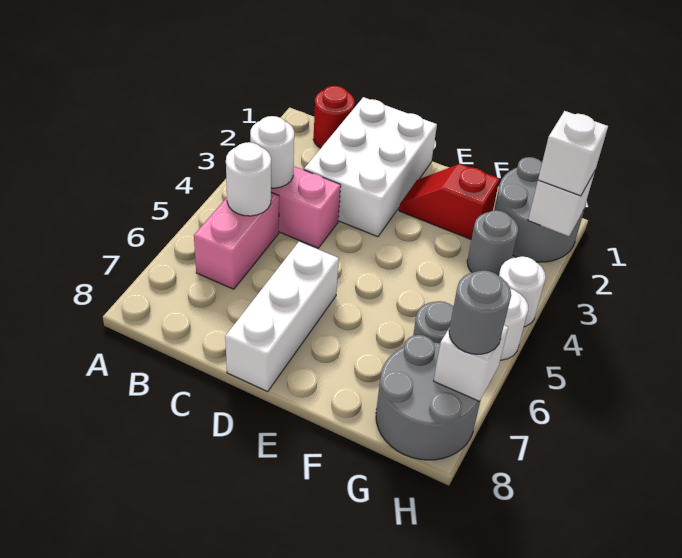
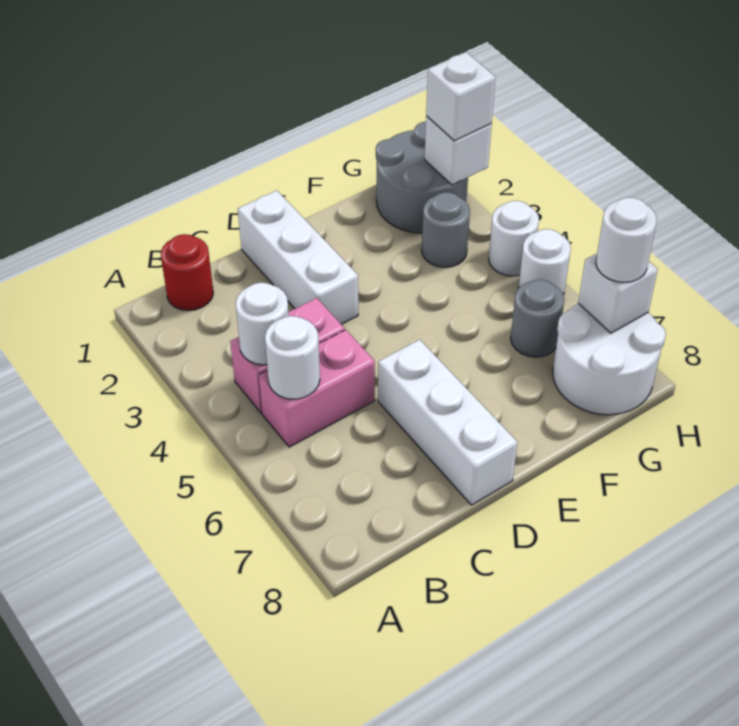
pink 1x2 brick [194,193,279,289] -> pink 1x2 brick turned to [259,330,375,447]
white 2x3 brick [304,97,437,237] -> white 1x3 brick [238,190,358,324]
red 1x2 slope [399,164,499,240] -> none
grey 2x2 round brick [376,335,481,460] -> white 2x2 round brick [553,303,666,415]
grey 1x1 round brick [449,271,511,354] -> white 1x1 round brick [596,198,657,282]

